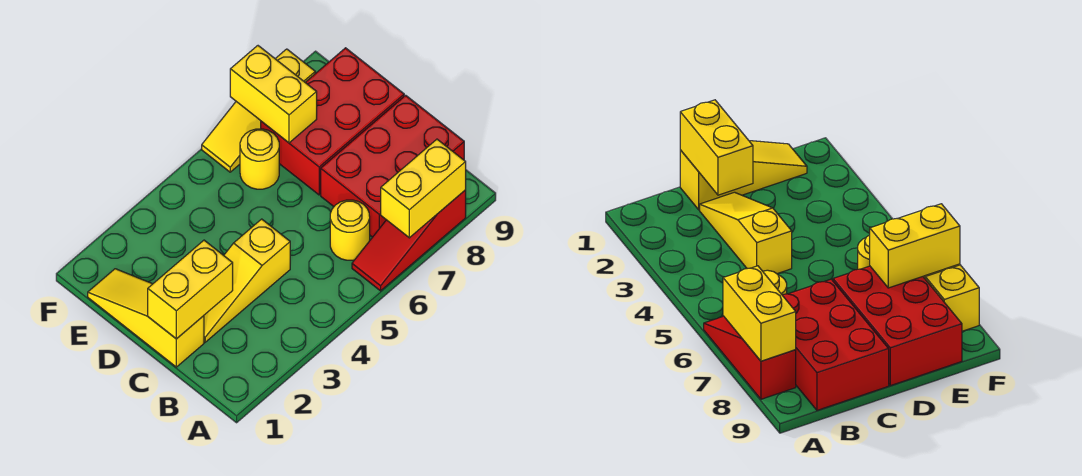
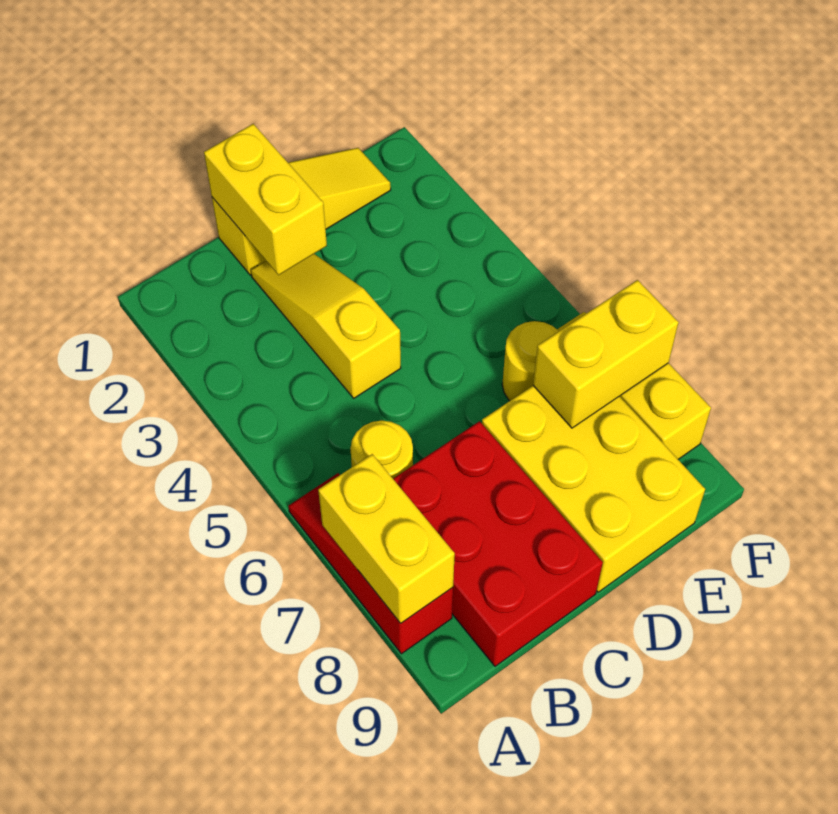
red 2x3 brick [261,48,404,195] -> yellow 2x3 brick [482,386,705,592]

